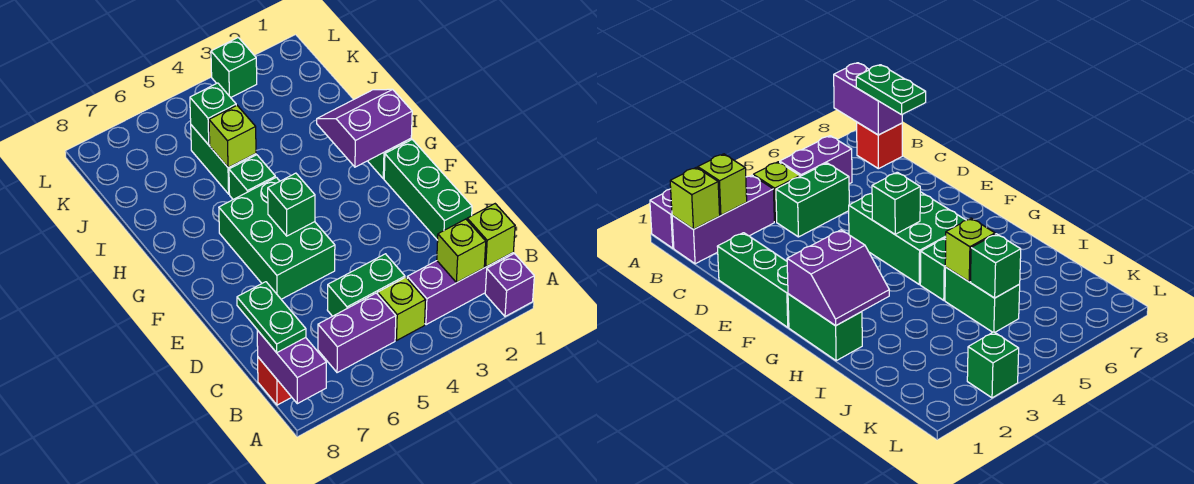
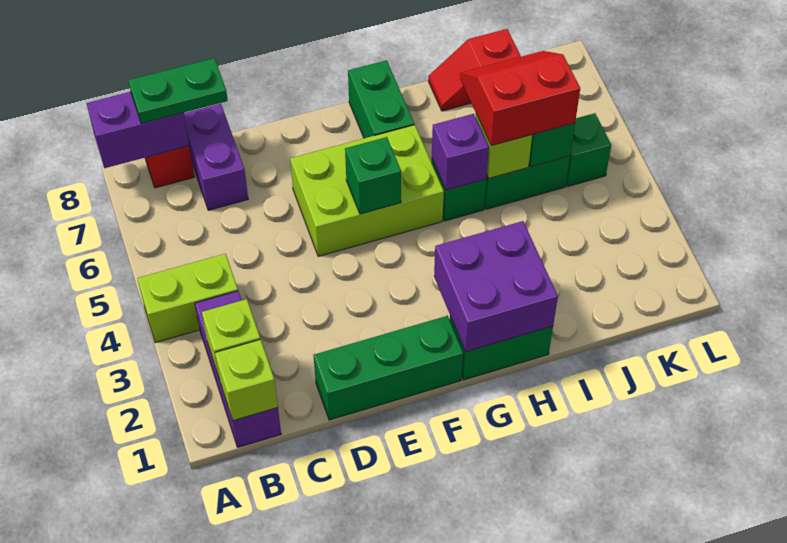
purple 1x1 brick [485,254,534,316] -> purple 1x1 brick moved to [432,114,489,190]
lime 1x1 brick [378,277,425,340] -> lime 1x2 brick [137,254,238,343]
purple 1x2 brick [318,293,396,373] -> purple 1x2 brick moved to [184,104,248,210]
green 1x2 brick [328,254,405,316] -> green 1x2 brick moved to [348,60,414,138]
green 2x3 brick [219,177,335,299] -> lime 2x3 brick [290,125,444,256]
purple 2x2 slope [317,89,412,167] -> purple 2x2 brick [434,221,558,352]
none -> red 2x2 slope [460,51,580,146]
none -> red 1x2 slope [428,29,521,111]
green 1x1 brick [211,38,257,97] -> green 1x1 brick moved to [566,113,611,186]

